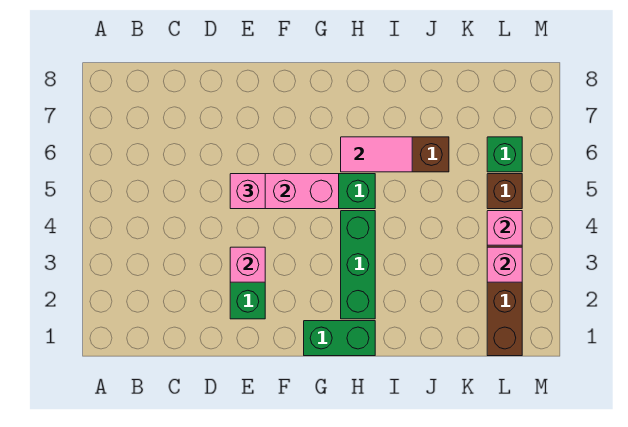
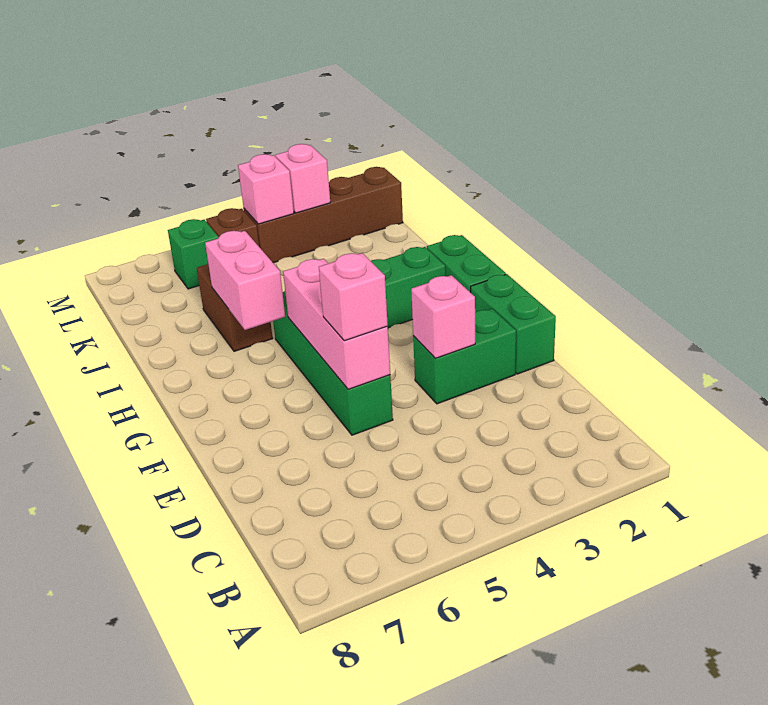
none -> green 1x2 brick [471,274,556,374]
pink 1x2 tile [341,137,412,172] -> pink 1x2 brick [205,231,285,330]

